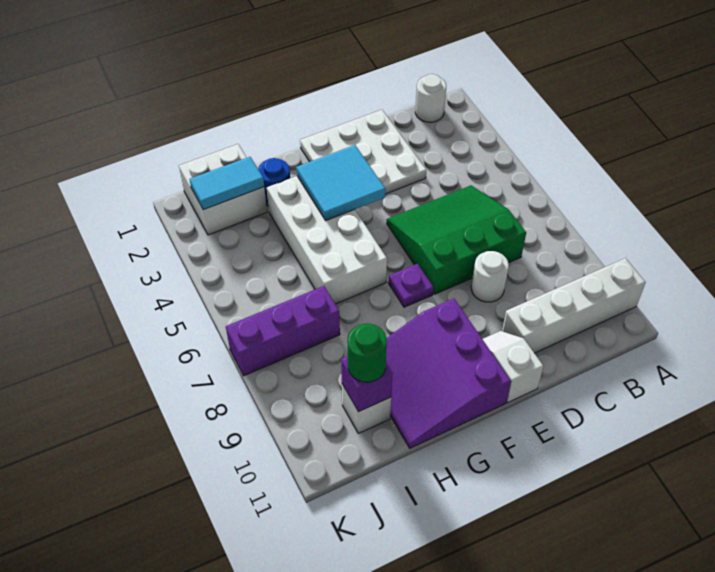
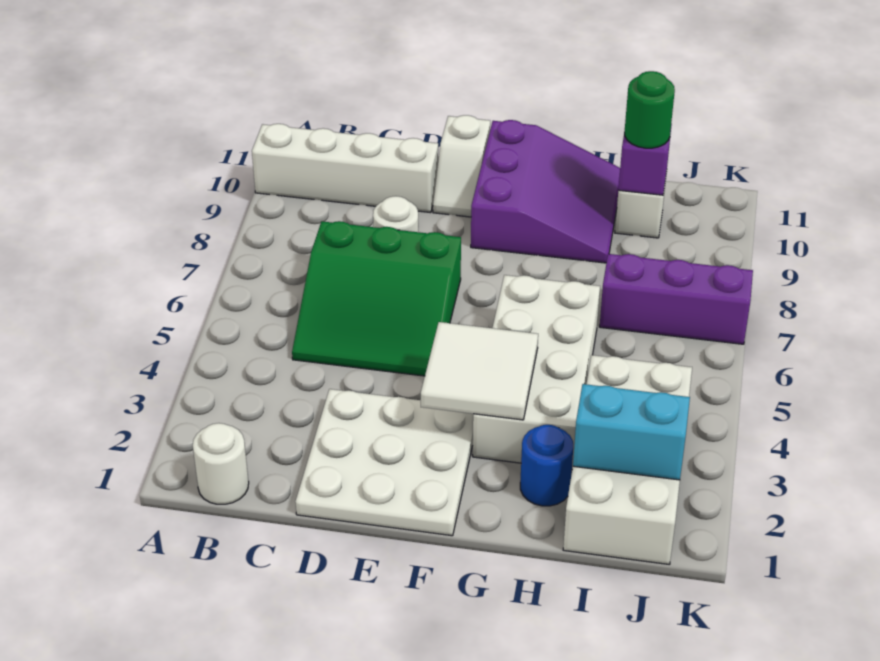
cyan 2x2 tile [296,145,386,220] -> white 2x2 tile [421,322,538,420]
purple 1x1 plate [388,264,434,307] -> none
white 2x2 brick [179,144,267,235] -> white 2x4 brick [563,355,692,565]
cyan 1x2 tile [189,157,264,210] -> cyan 1x2 brick [573,384,690,480]

